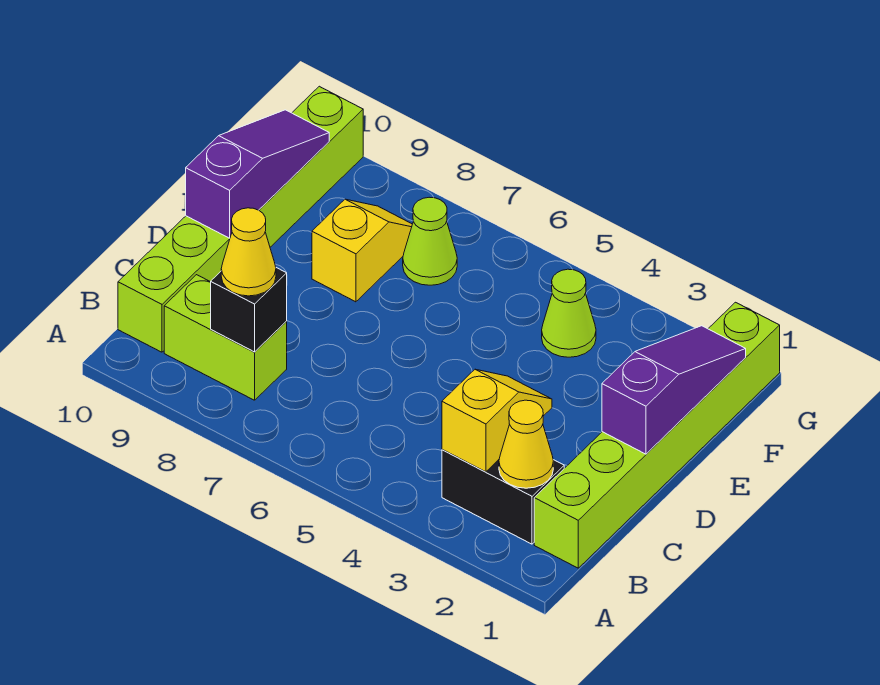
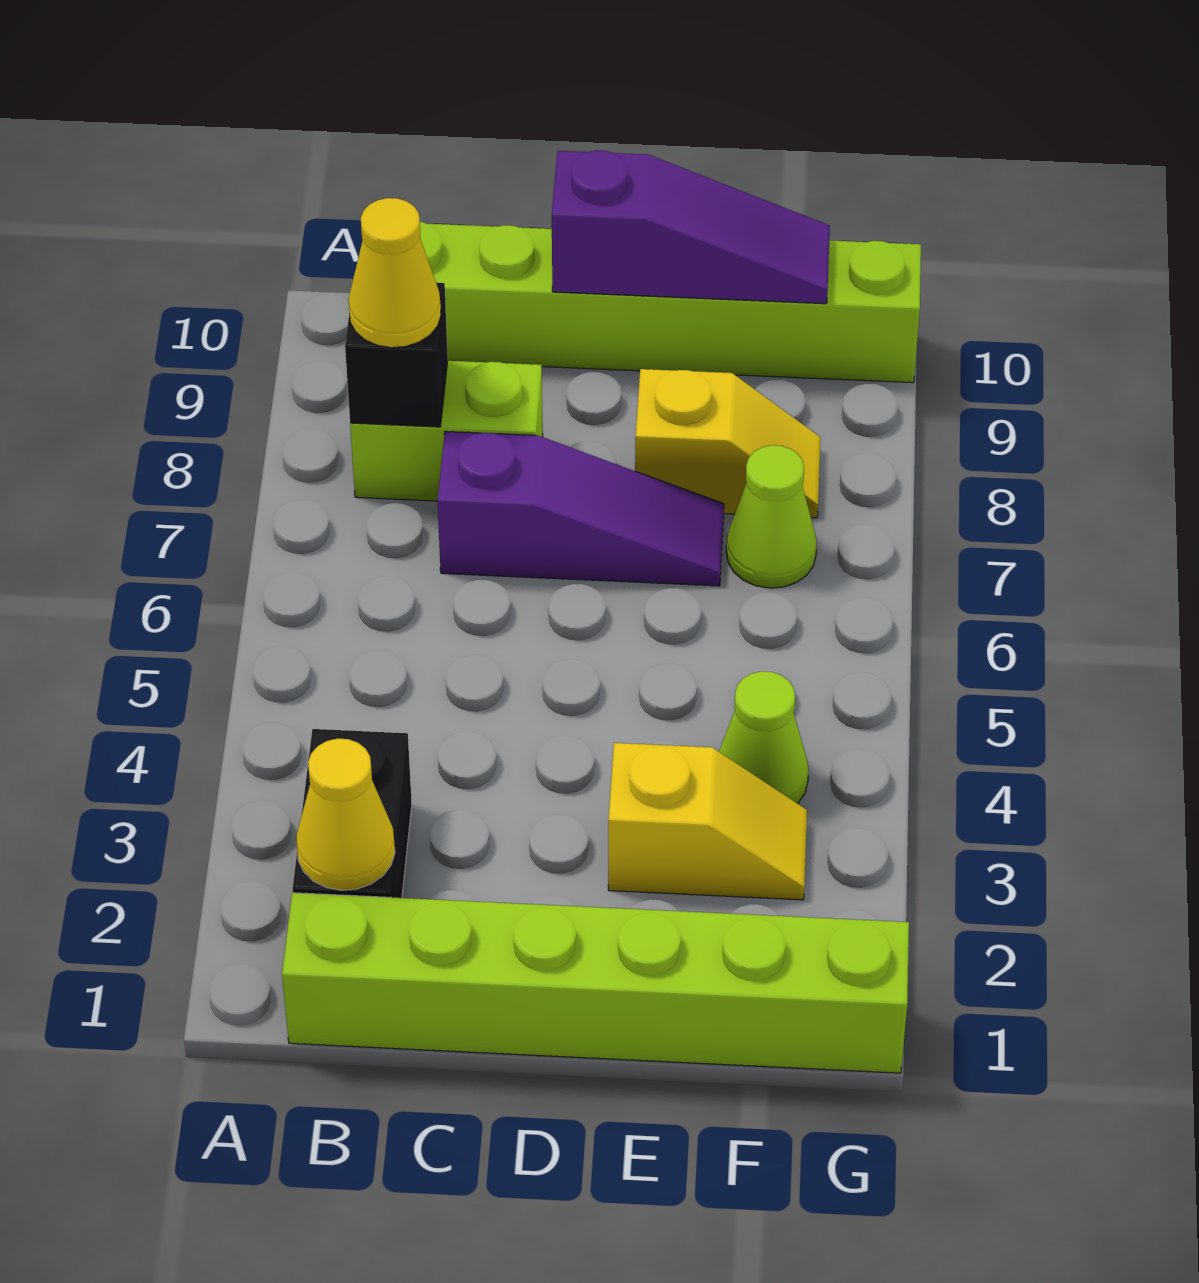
yellow 1x2 slope [442,369,552,472] -> yellow 1x2 slope moved to [608,743,807,900]
lime 1x2 brick [164,275,287,400] -> lime 1x2 brick turned to [350,361,543,501]
purple 1x3 slope [602,326,746,454] -> purple 1x3 slope moved to [437,431,724,586]

